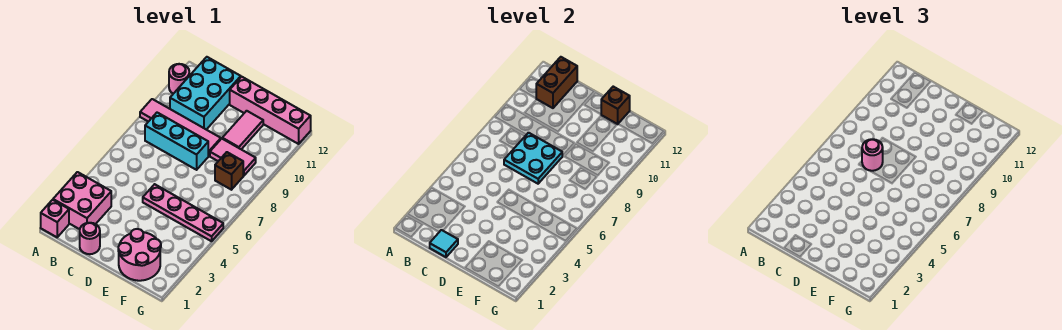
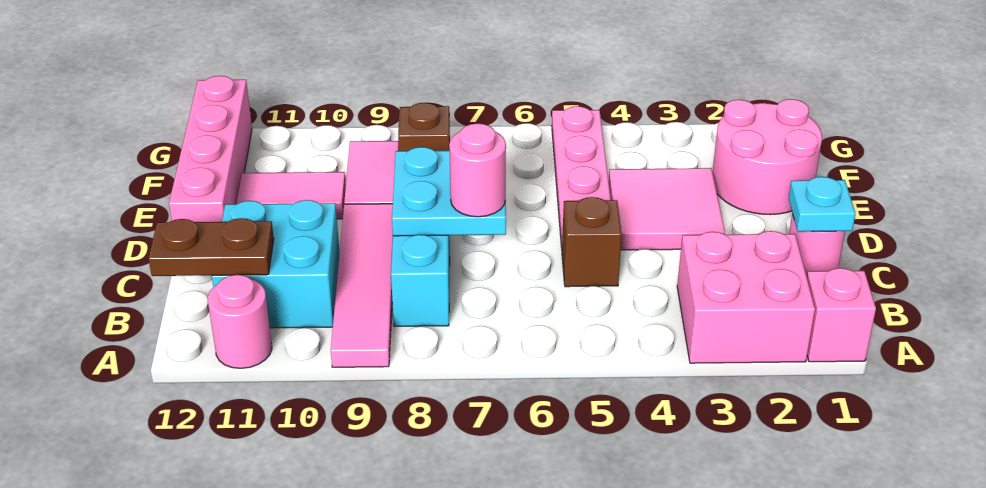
cyan 2x3 brick [170,57,241,130] -> cyan 2x2 brick [212,200,340,328]
brown 1x2 brick [536,57,577,108] -> brown 1x2 plate [148,218,274,276]
cyan 1x1 tile [430,230,458,257] -> cyan 1x1 plate [789,177,856,232]
none -> pink 2x2 tile [609,168,725,250]
brown 1x1 brick [601,87,630,124] -> brown 1x1 brick moved to [562,197,622,287]

